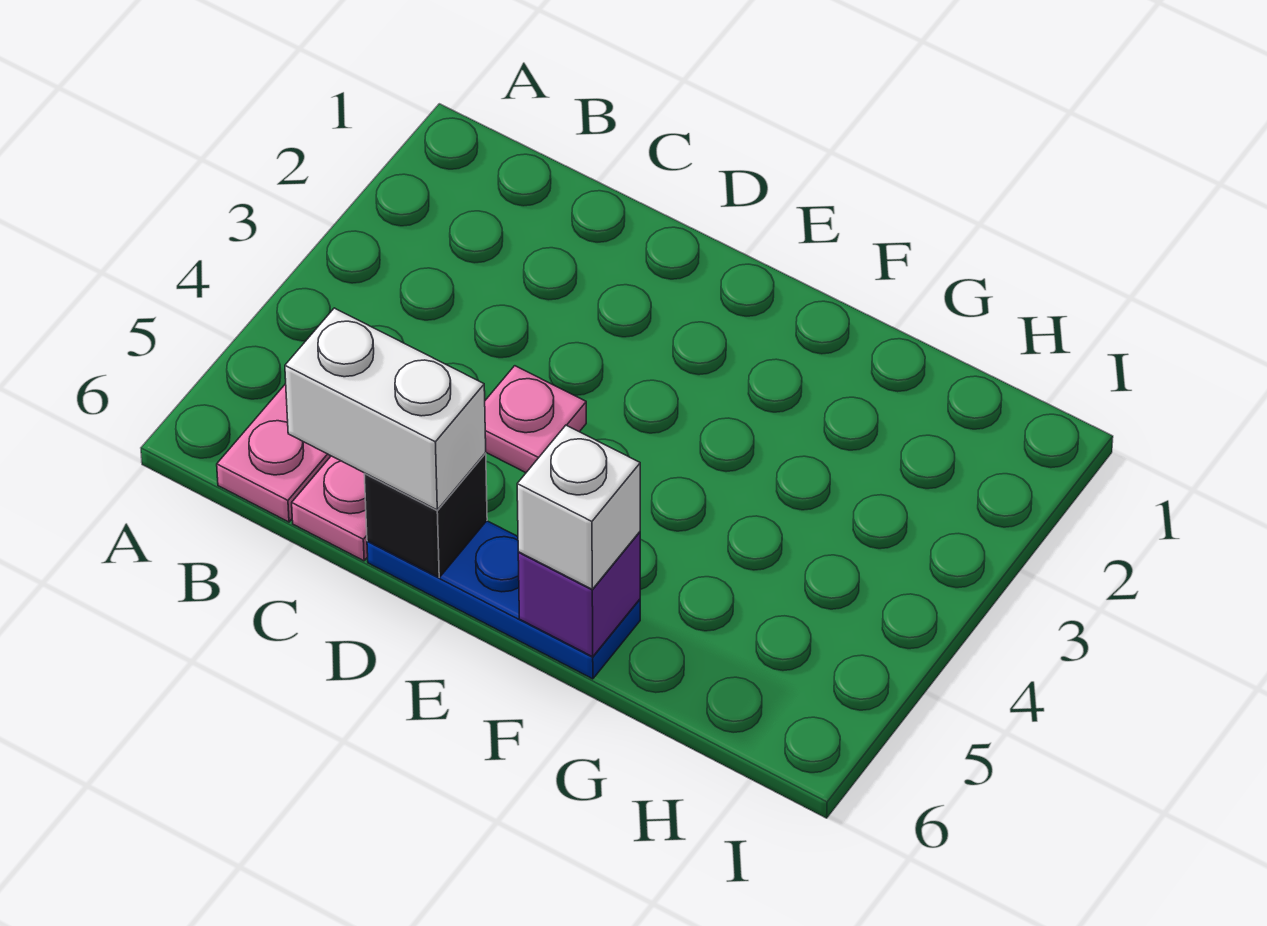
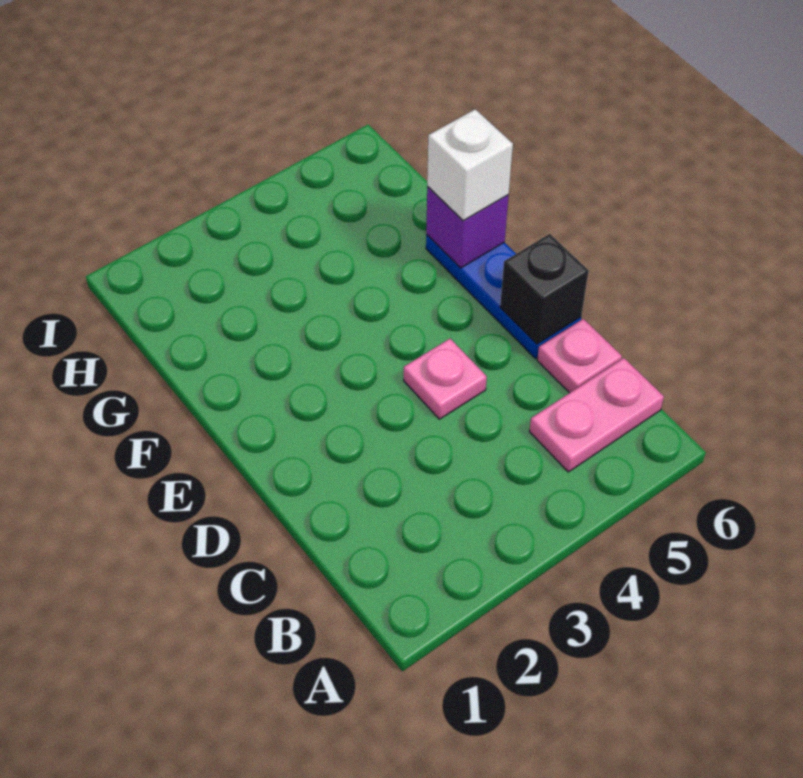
white 1x2 brick [285,308,486,510] -> none

